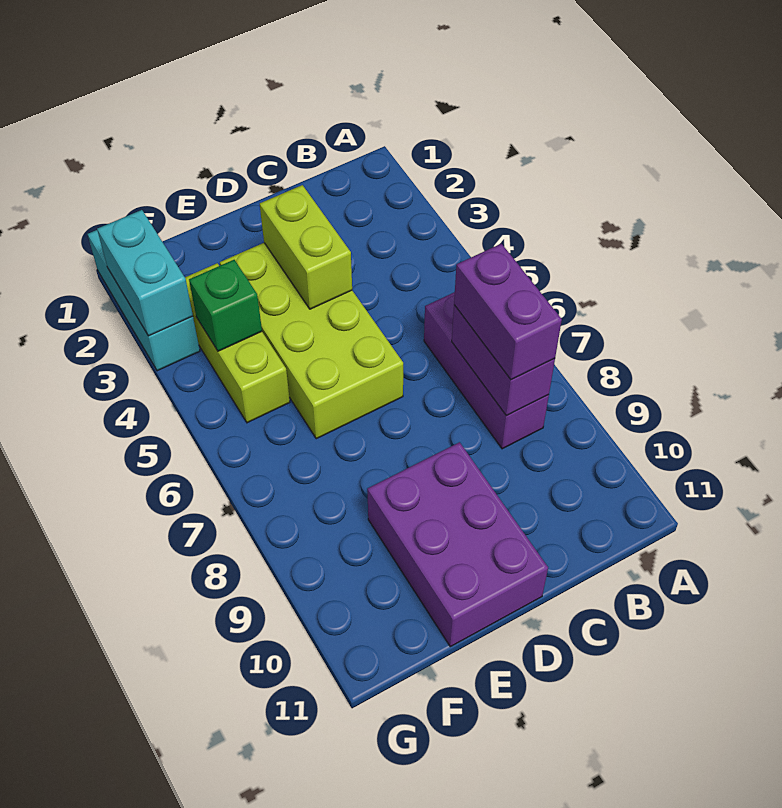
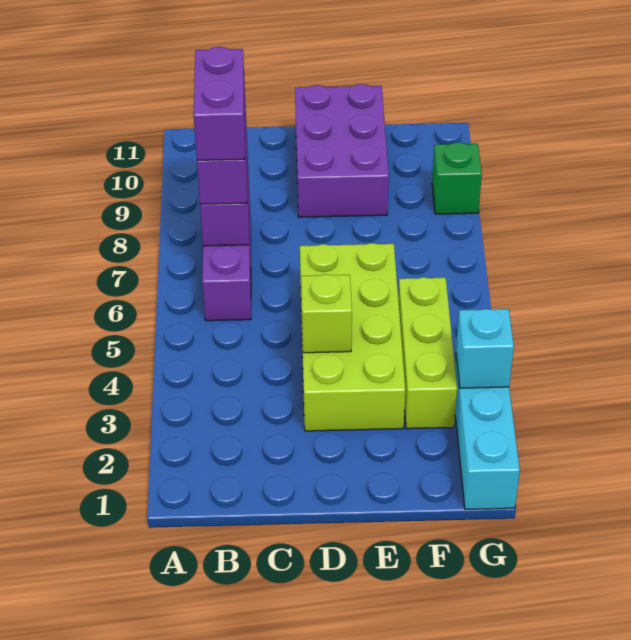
none -> purple 1x2 brick [194,47,245,160]
lime 1x2 brick [260,185,352,309] -> lime 1x1 brick [301,274,352,353]
green 1x1 brick [189,260,262,351] -> green 1x1 brick moved to [432,142,482,214]
cyan 1x2 brick [97,210,193,336] -> cyan 1x1 brick [456,309,514,388]

